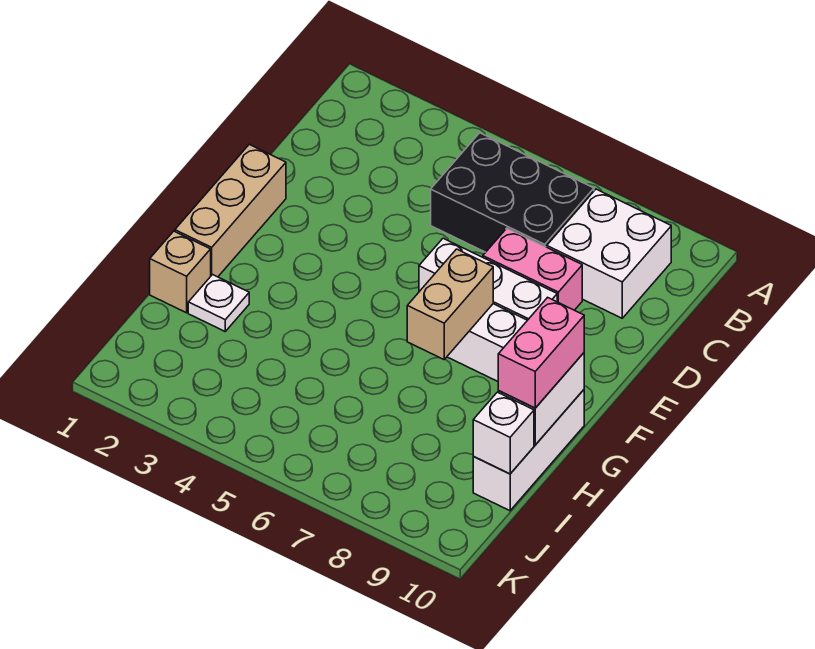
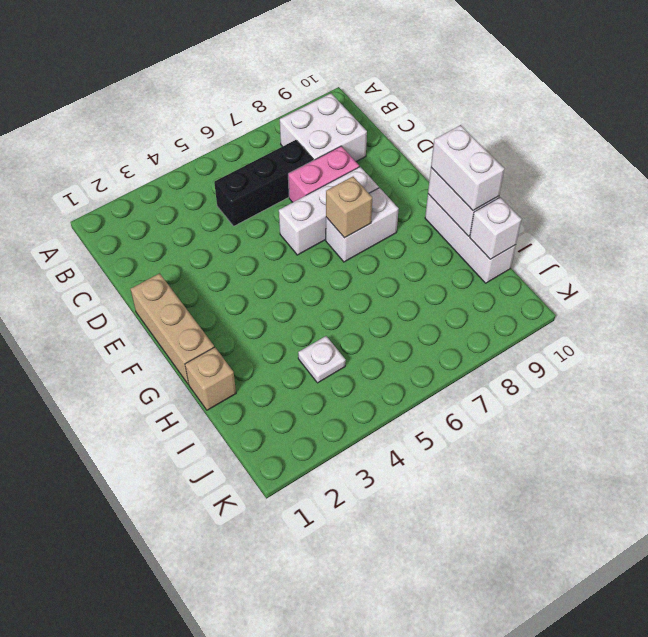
black 2x3 brick [431,133,594,252] -> black 1x3 brick [214,140,314,226]
tan 1x2 brick [407,249,493,359] -> tan 1x1 brick [326,177,372,238]
pink 1x2 brick [498,297,584,408] -> white 1x2 brick [431,125,504,210]
white 1x1 plate [188,275,249,331] -> white 1x1 plate moved to [298,336,346,383]

